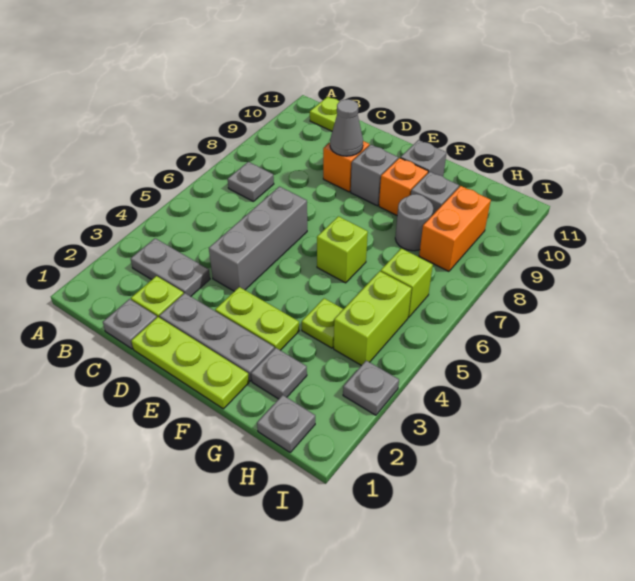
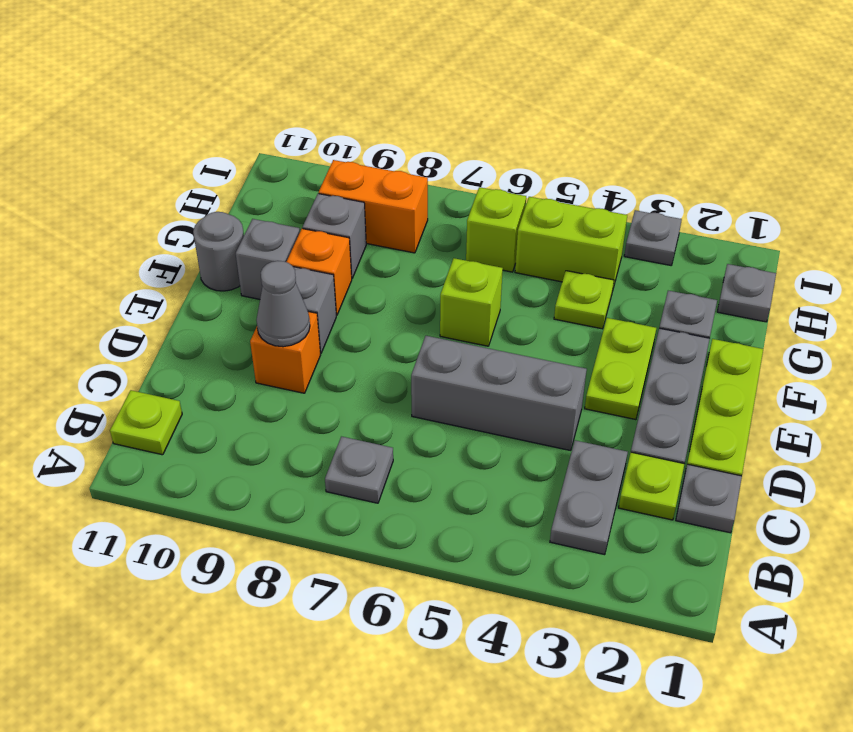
grey 1x1 round brick [395,194,433,251] -> grey 1x1 round brick moved to [193,212,244,291]

